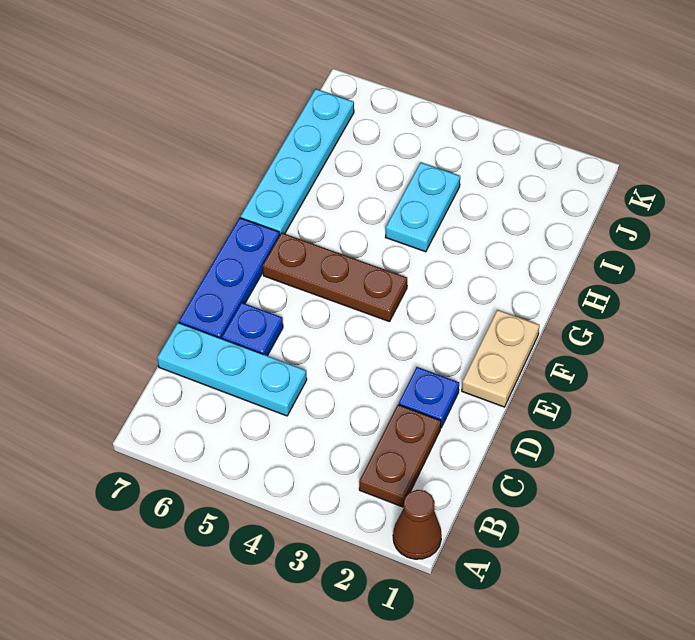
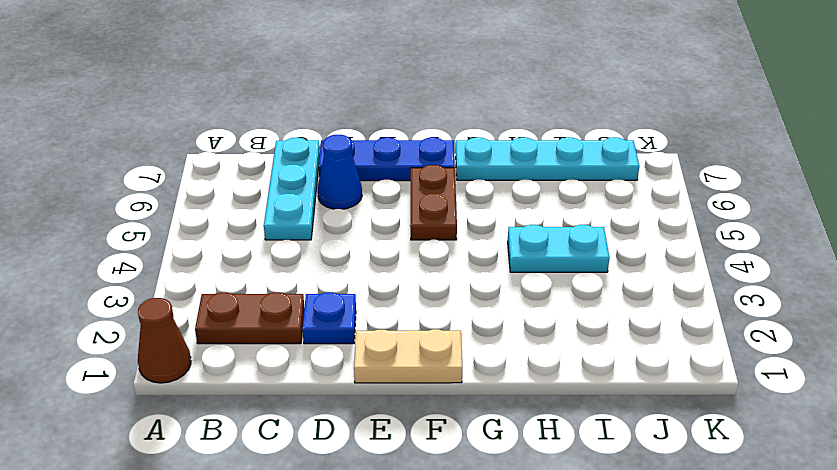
blue 1x1 plate [222,303,283,356] -> blue 1x1 cone [318,135,362,209]
brown 1x3 plate [263,233,407,322] -> brown 1x2 plate [410,165,457,240]

